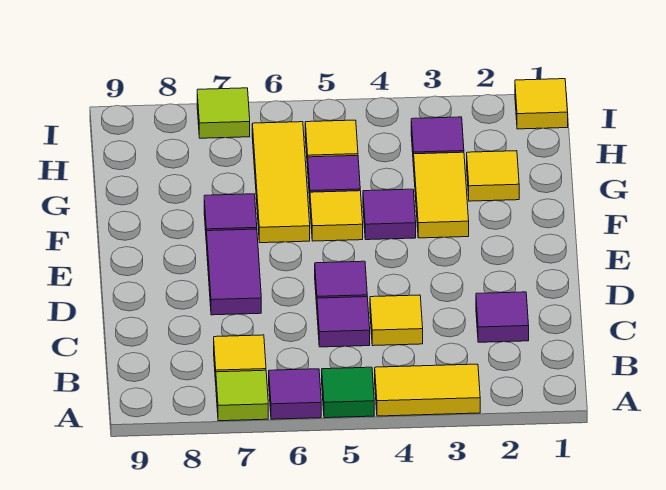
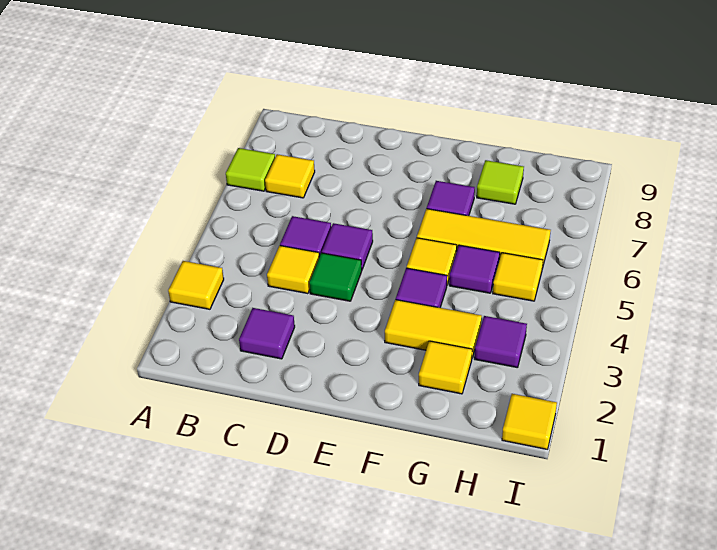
yellow 1x2 tile [375,364,480,416] -> yellow 1x1 tile [168,261,224,309]
green 1x1 tile [322,367,374,418] -> green 1x1 tile moved to [309,253,362,301]
purple 1x1 tile [269,369,321,419] -> none
purple 1x2 tile [207,229,261,315] -> none
lime 1x1 tile [197,88,250,138] -> lime 1x1 tile moved to [477,160,524,204]

